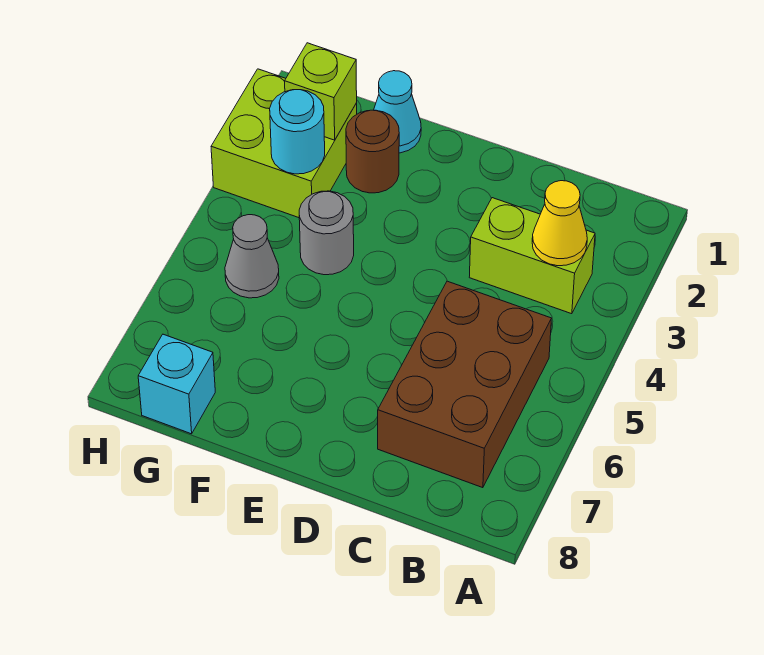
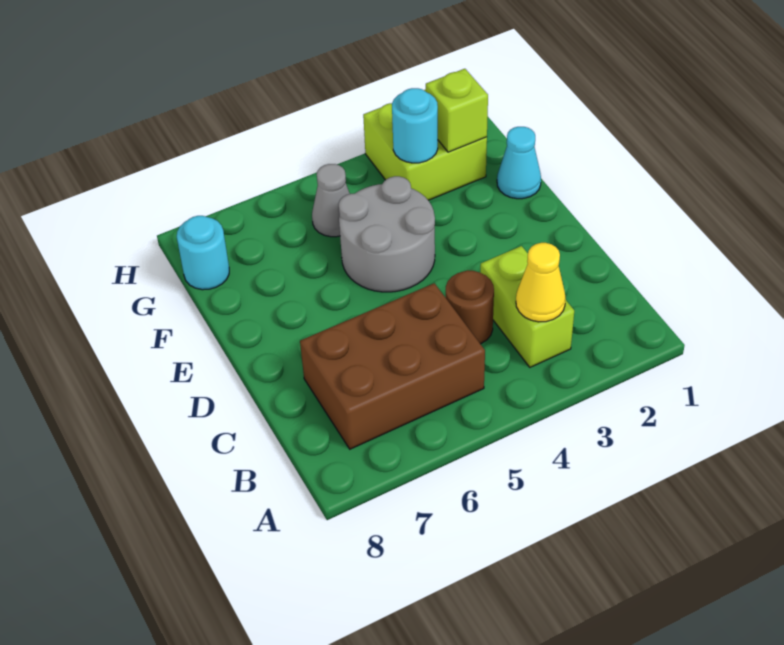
brown 1x1 round brick [346,110,399,193] -> brown 1x1 round brick moved to [446,270,494,344]
grey 1x1 round brick [299,191,354,275] -> grey 2x2 round brick [339,176,435,292]
cyan 1x1 brick [138,334,215,434] -> cyan 1x1 round brick [177,216,229,290]

